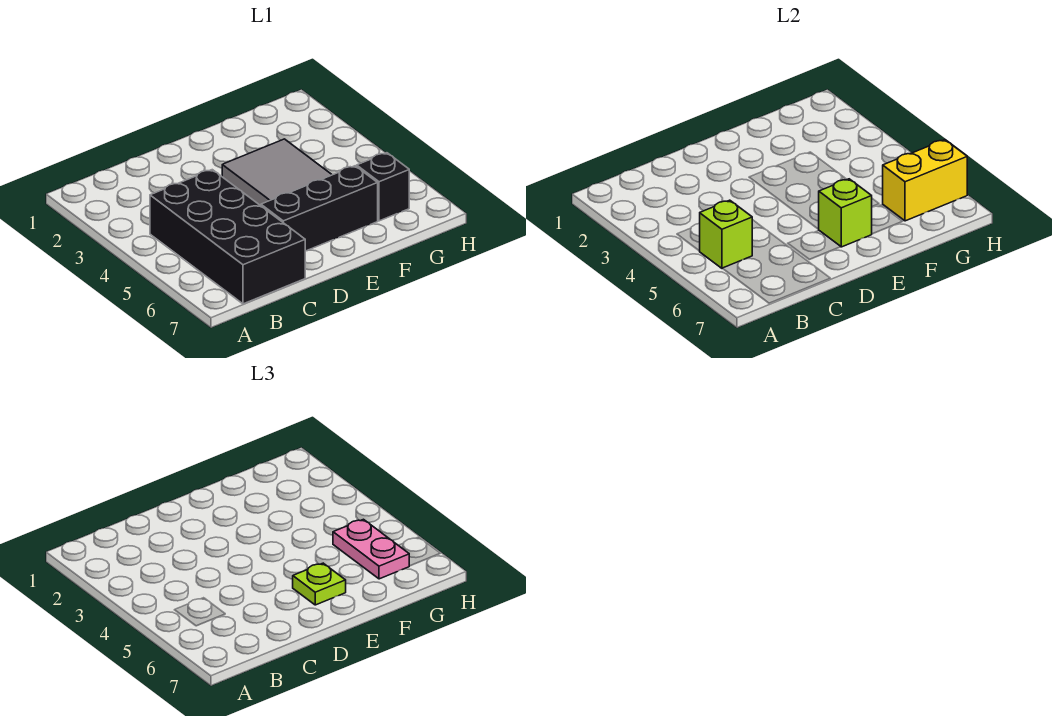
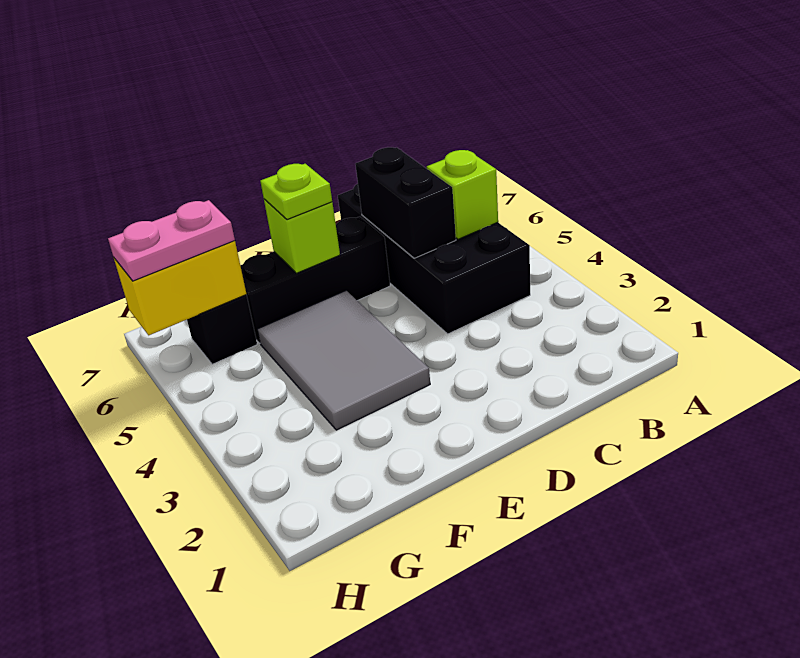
none -> black 1x2 brick [355,147,456,258]
pink 1x2 plate [333,519,409,579] -> pink 1x2 plate turned to [108,200,235,281]

